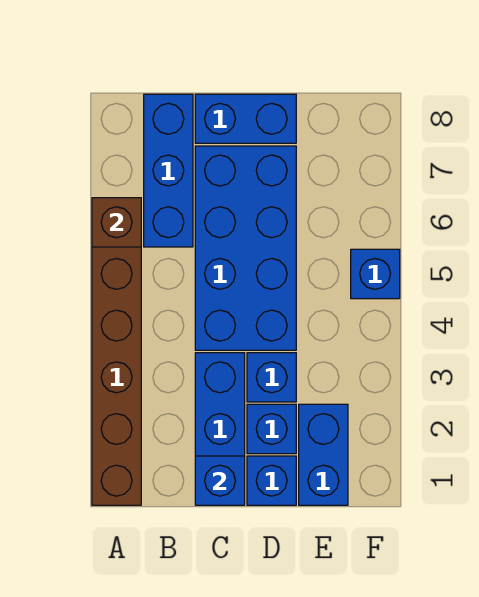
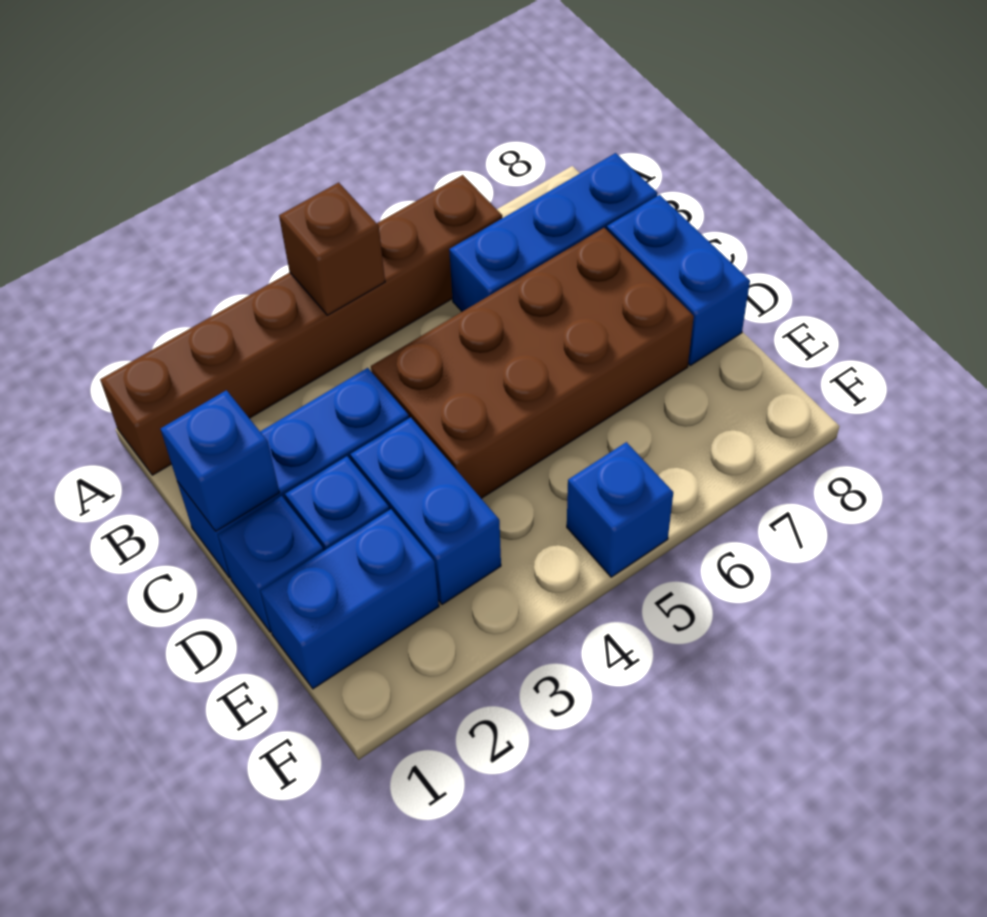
brown 1x1 brick [92,198,141,247] -> brown 1x1 brick moved to [279,182,385,315]
blue 2x4 brick [195,146,296,350] -> brown 2x4 brick [371,228,694,498]
blue 1x1 brick [247,353,296,402] -> blue 1x2 brick [350,417,501,604]

